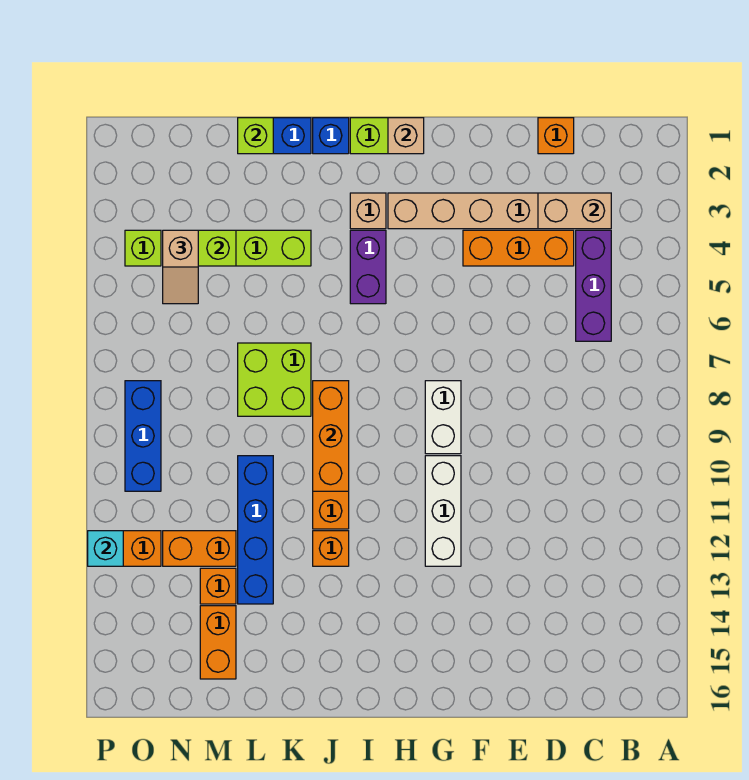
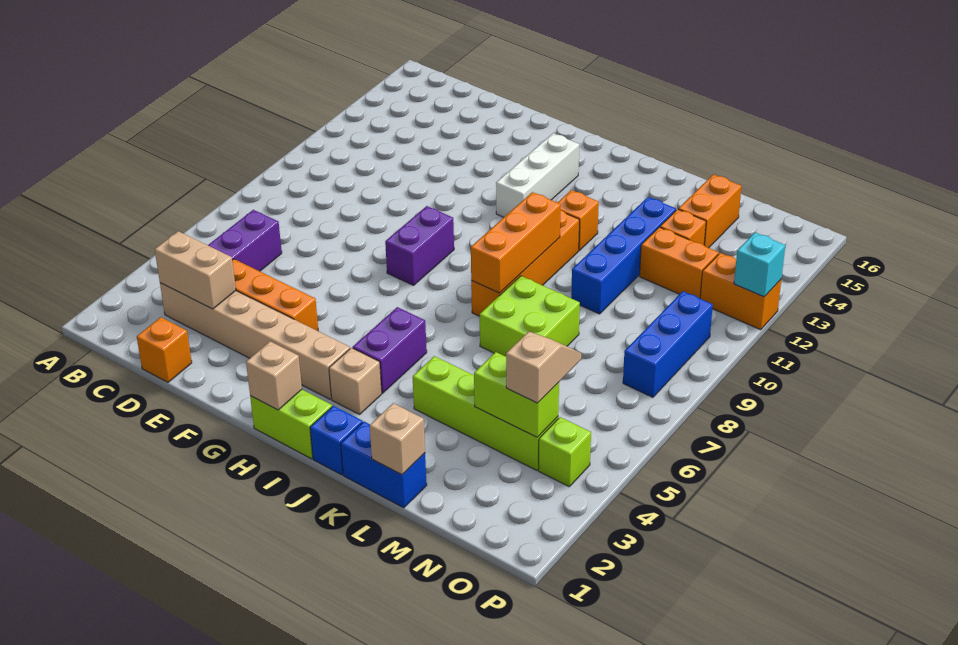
white 1x2 brick [425,381,461,454] -> purple 1x2 brick [385,206,454,285]
white 1x3 brick [425,456,461,566] -> white 1x3 brick moved to [496,133,579,217]
lime 1x1 brick [238,118,273,154] -> tan 1x1 brick [370,403,425,475]

